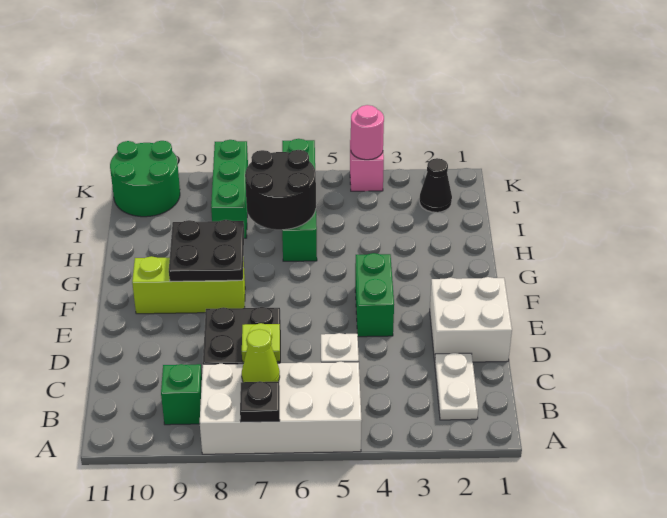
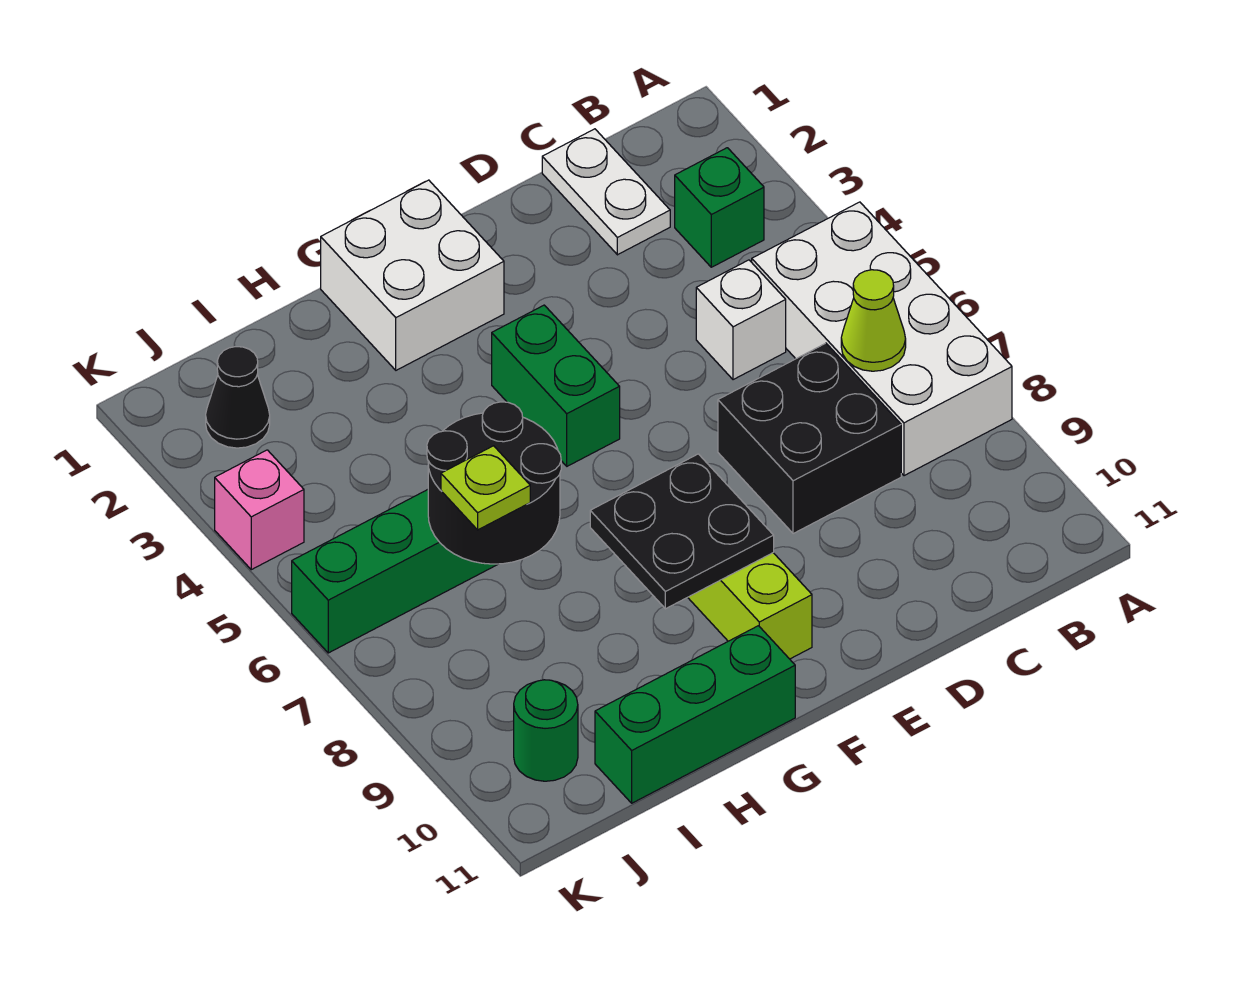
black 1x1 plate [240,381,280,422] -> none
white 1x2 plate [435,353,478,420] -> white 1x2 plate turned to [542,129,670,255]
green 1x1 brick [161,364,202,425] -> green 1x1 brick moved to [675,148,764,267]
lime 1x1 plate [242,323,280,362] -> lime 1x1 plate moved to [441,446,530,530]
white 2x2 brick [430,277,512,362] -> white 2x2 brick moved to [321,180,504,370]
green 1x2 brick [355,253,394,337] -> green 1x2 brick turned to [492,305,620,466]
green 1x3 brick [211,140,248,238] -> green 1x3 brick moved to [595,626,795,803]
green 2x2 round brick [110,141,180,217] -> green 1x1 round brick [514,680,578,781]
pink 1x1 round brick [351,105,384,160] -> none

